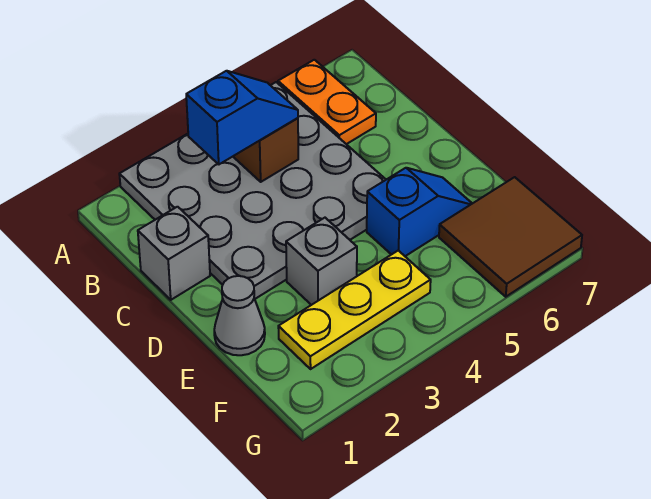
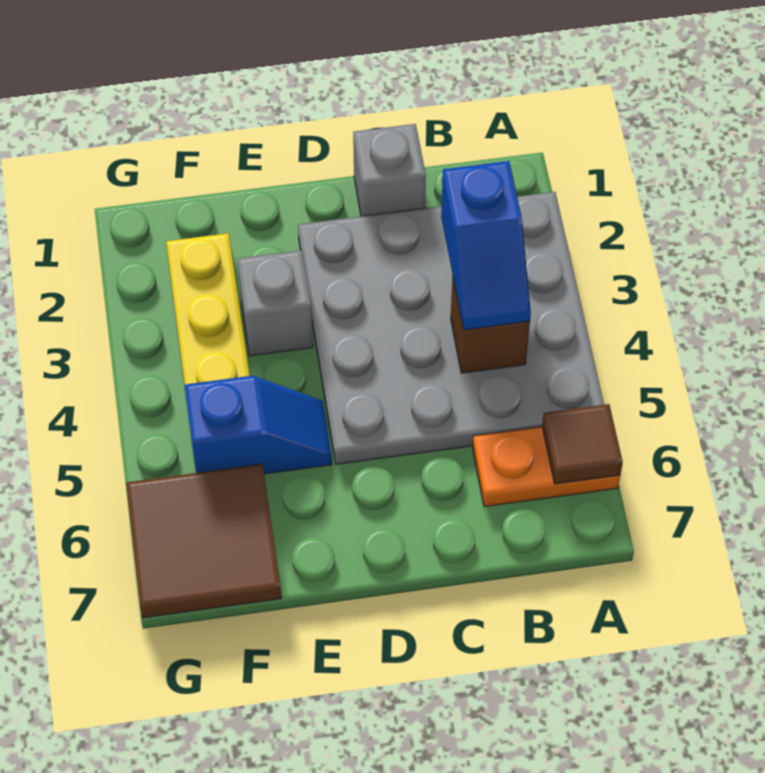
none -> brown 1x1 tile [542,404,623,484]
grey 1x1 cone [214,276,265,355] -> none
blue 1x2 slope [367,168,472,256] -> blue 1x2 slope turned to [185,376,332,474]

